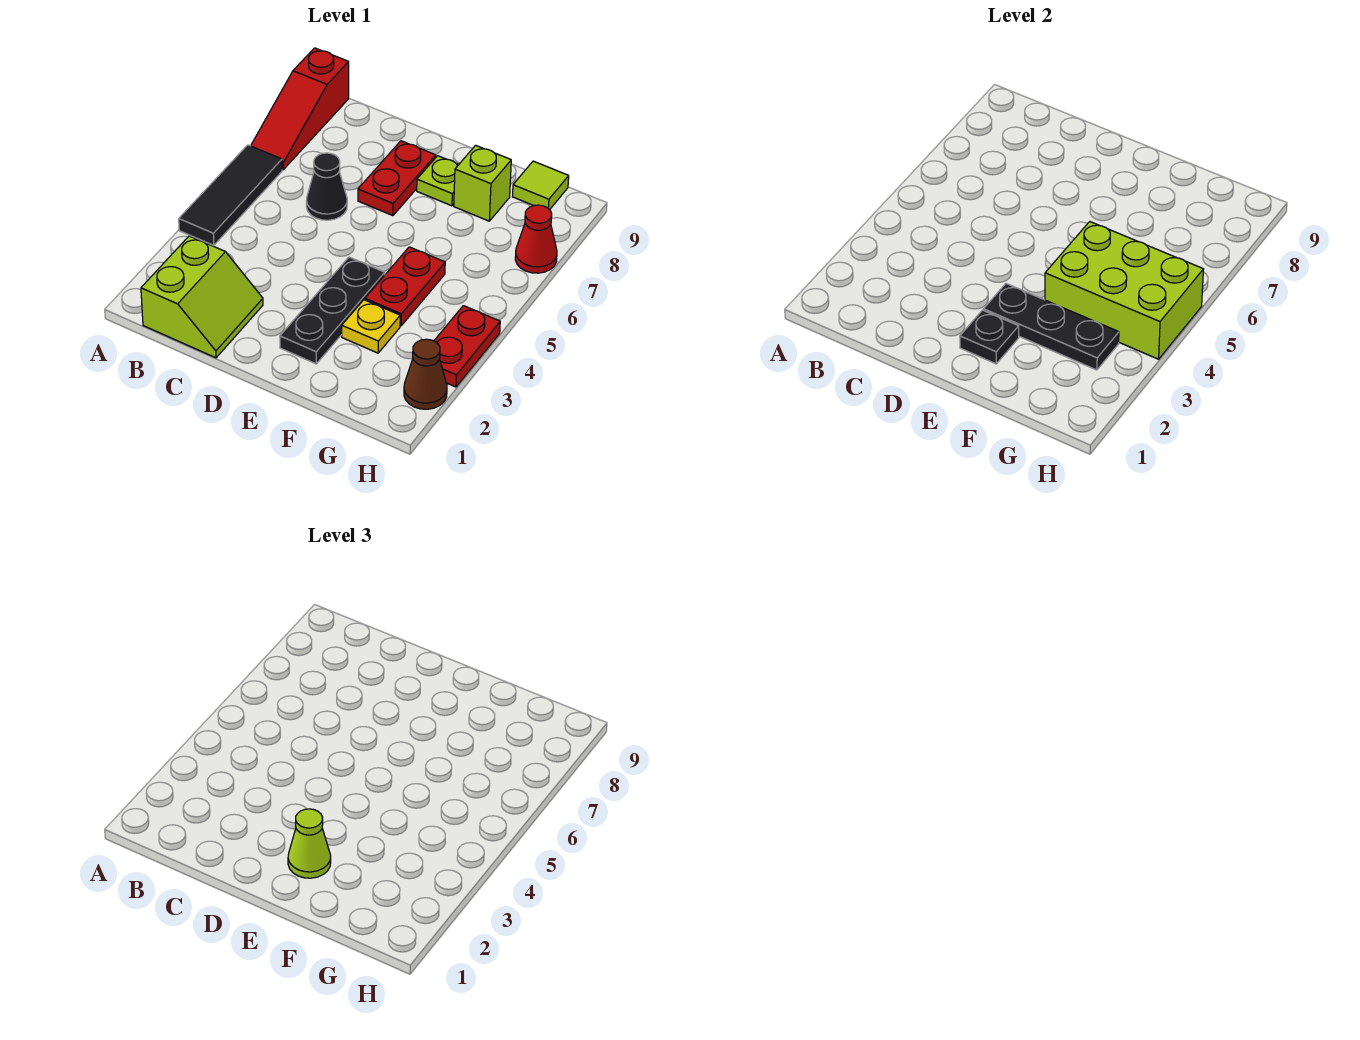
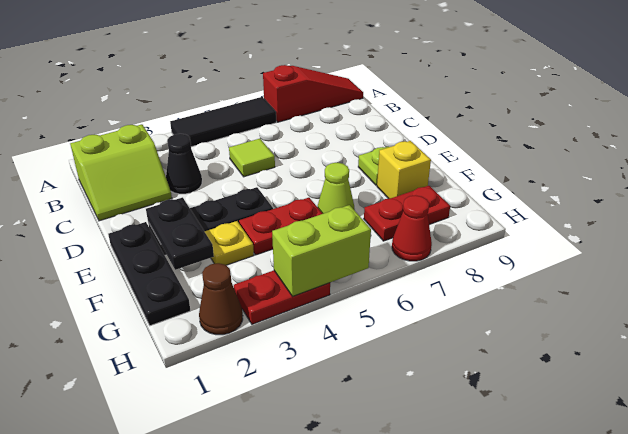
red 1x3 slope [251,48,349,170] -> red 1x3 slope turned to [263,65,363,122]
black 1x1 cone [306,153,347,220] -> black 1x1 cone moved to [166,134,202,194]
red 1x2 plate [358,141,436,216] -> red 1x2 plate moved to [364,186,450,241]
black 1x1 plate [960,310,1019,364] -> black 1x2 plate [146,197,214,270]
lime 1x1 cone [288,809,331,878] -> lime 1x1 cone moved to [318,163,355,214]
black 1x3 plate [984,284,1119,370] -> black 1x3 plate moved to [108,222,190,326]
lime 2x3 brick [1045,222,1204,359] -> lime 1x2 brick [272,205,371,296]
lime 1x1 brick [454,145,511,221] -> yellow 1x1 brick [377,141,431,199]
lime 1x1 tile [512,161,569,210] -> lime 1x1 tile moved to [229,139,275,177]

